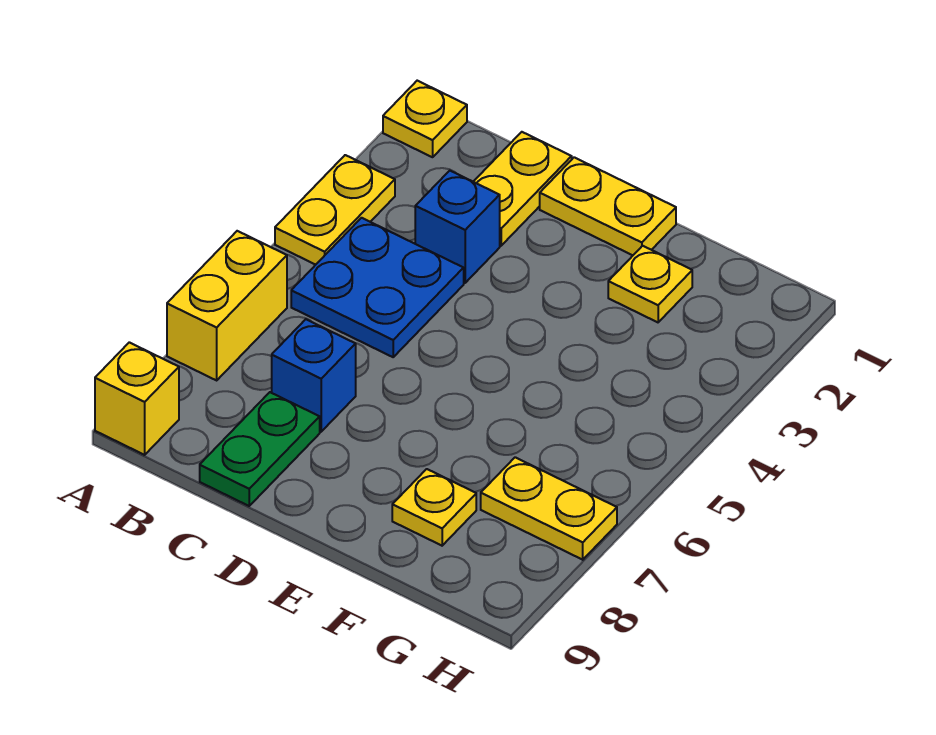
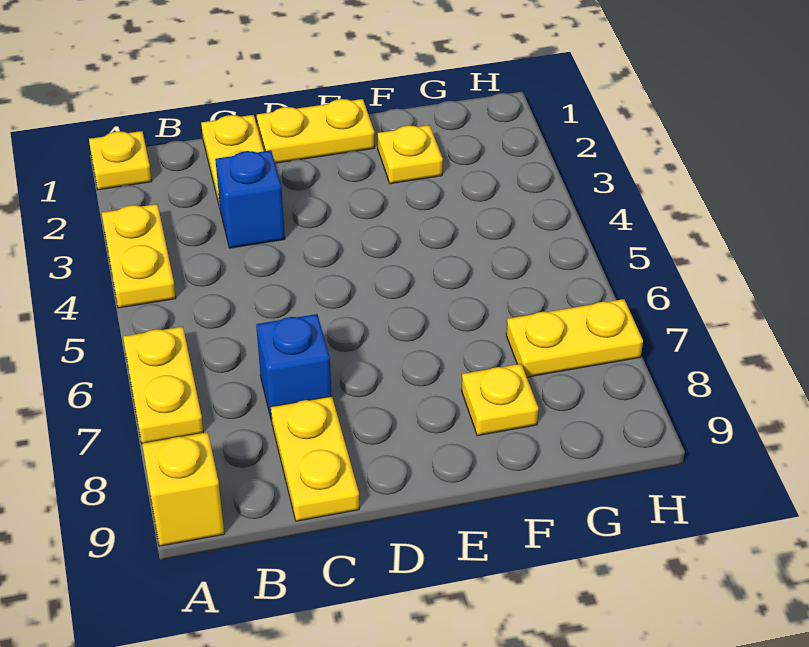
yellow 1x2 brick [167,231,287,380] -> yellow 1x2 plate [123,327,204,444]
blue 2x2 plate [291,218,464,357] -> none
green 1x2 plate [200,392,320,506] -> yellow 1x2 plate [271,396,359,521]

